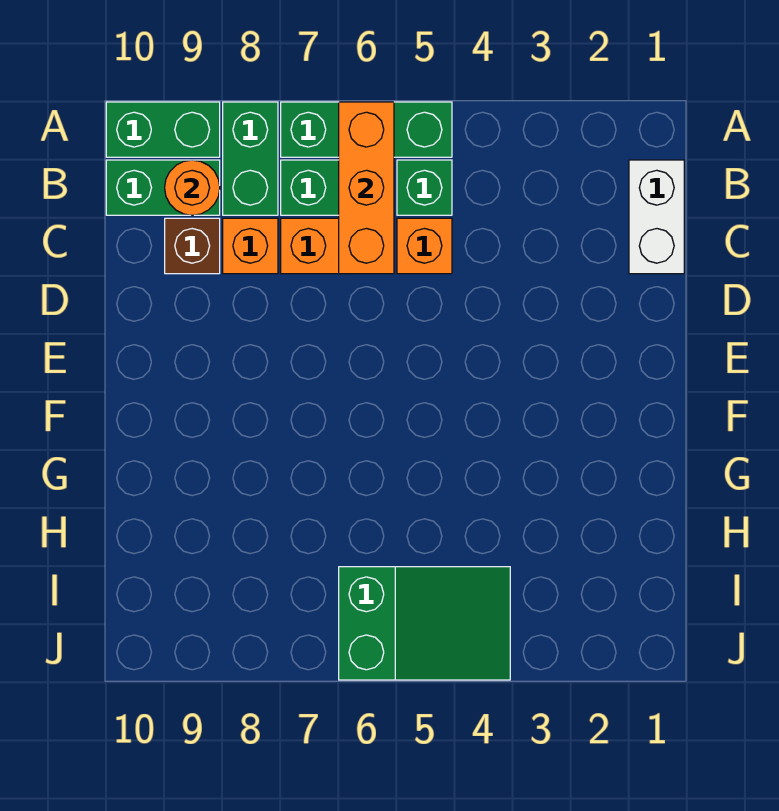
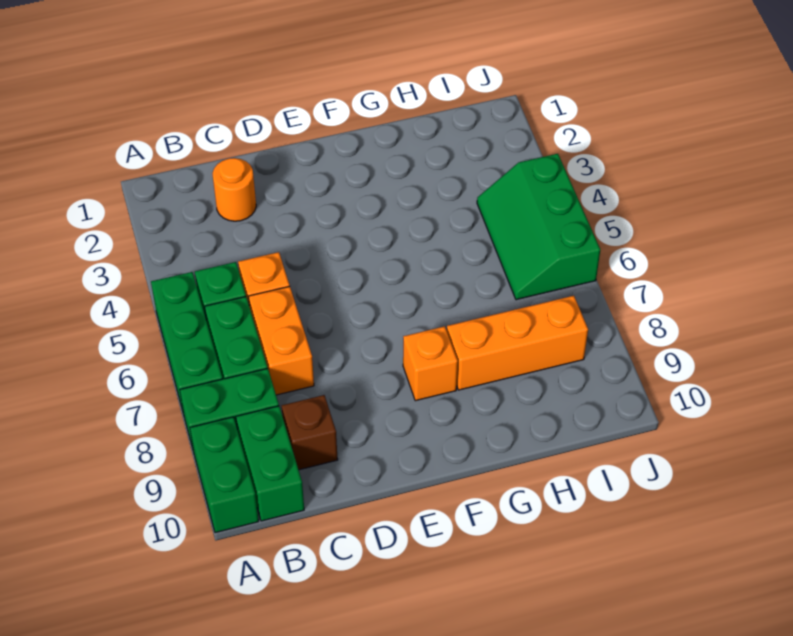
orange 1x3 brick [339,102,394,274] -> orange 1x3 brick moved to [447,296,588,390]
white 1x2 brick [629,160,684,274] -> none
orange 1x1 round brick [165,160,220,215] -> orange 1x1 round brick moved to [212,158,256,221]
orange 1x1 brick [223,218,278,274] -> orange 1x1 brick moved to [403,326,458,401]
green 2x3 slope [339,567,510,680] -> green 2x3 slope turned to [477,154,600,300]

